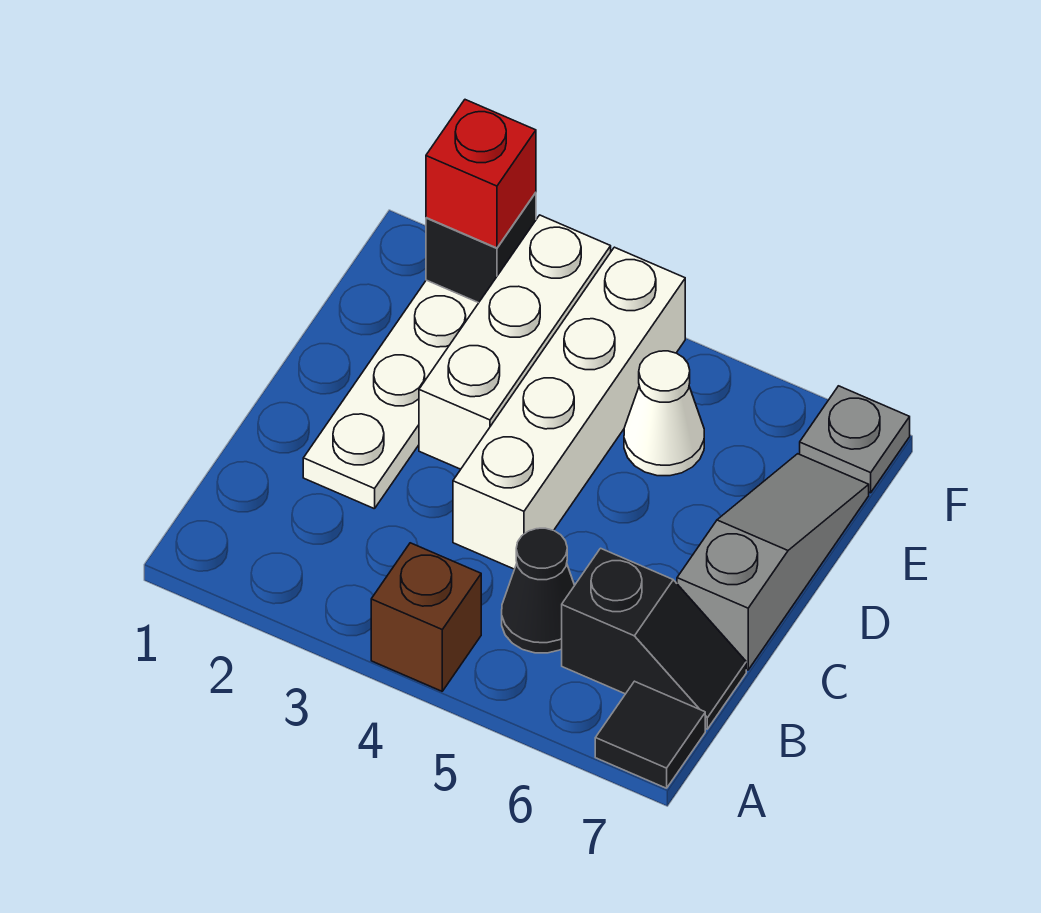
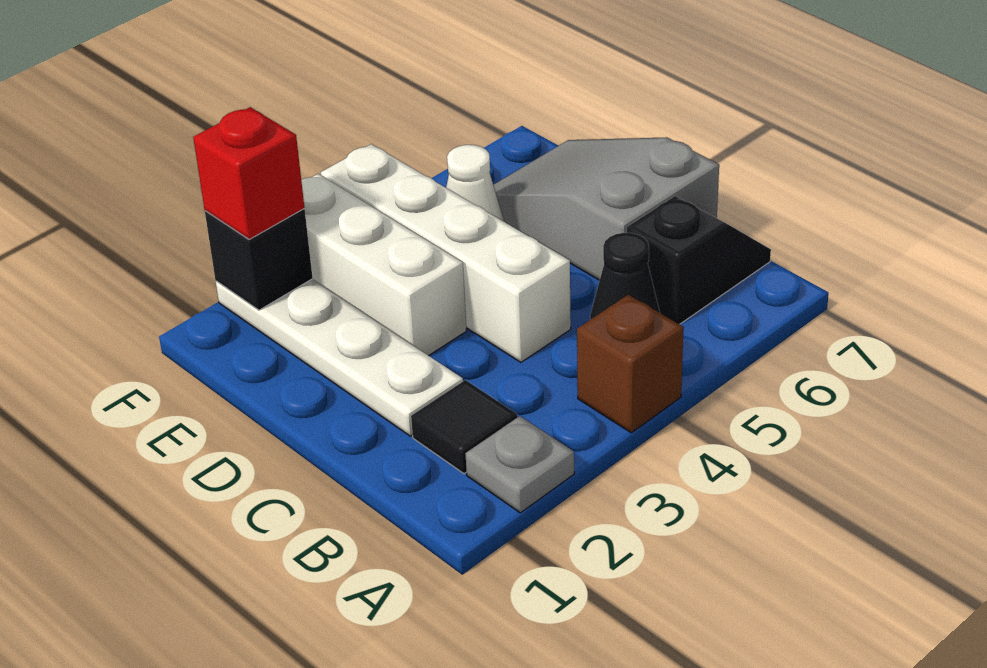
black 1x1 tile [595,681,705,788] -> black 1x1 tile moved to [411,380,517,474]
grey 1x3 slope [677,454,869,670] -> grey 2x3 slope [494,137,719,280]
grey 1x1 plate [800,386,910,493] -> grey 1x1 plate moved to [465,416,574,513]

